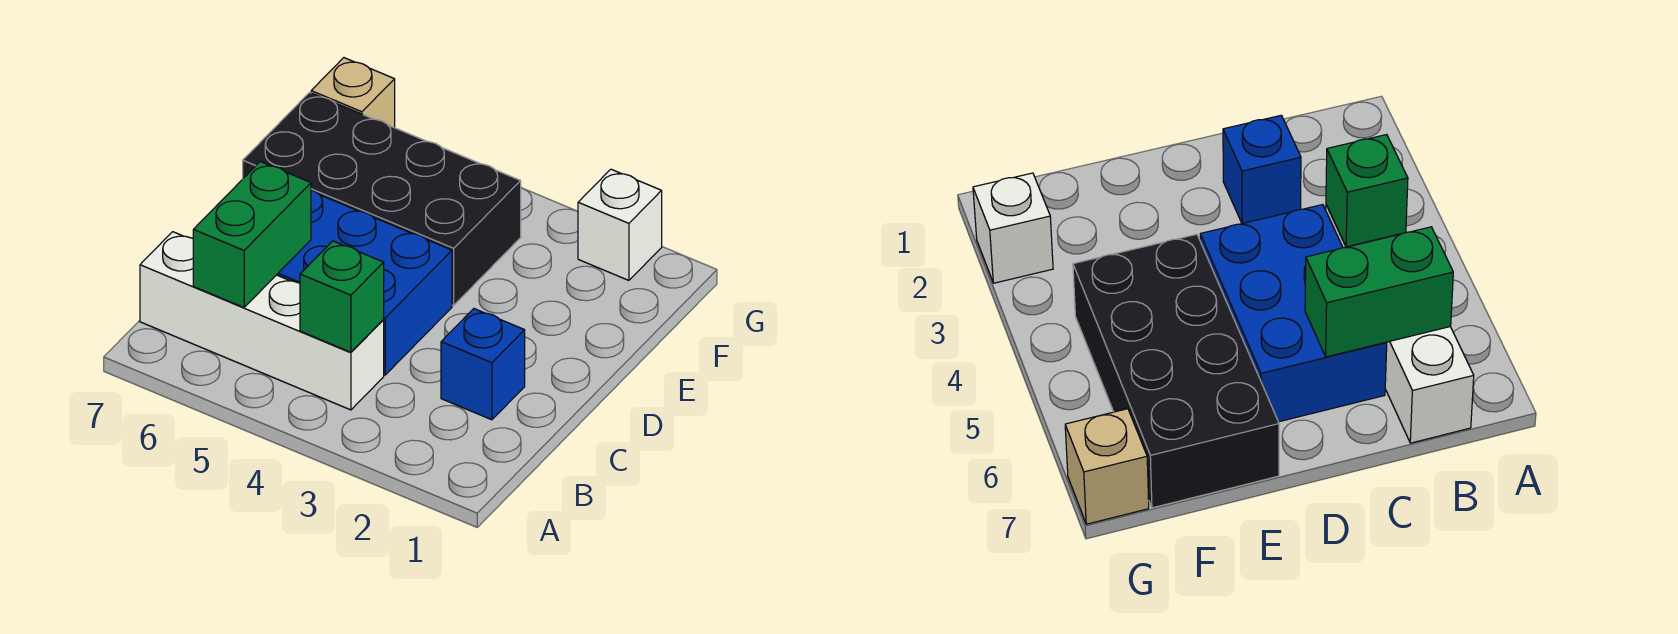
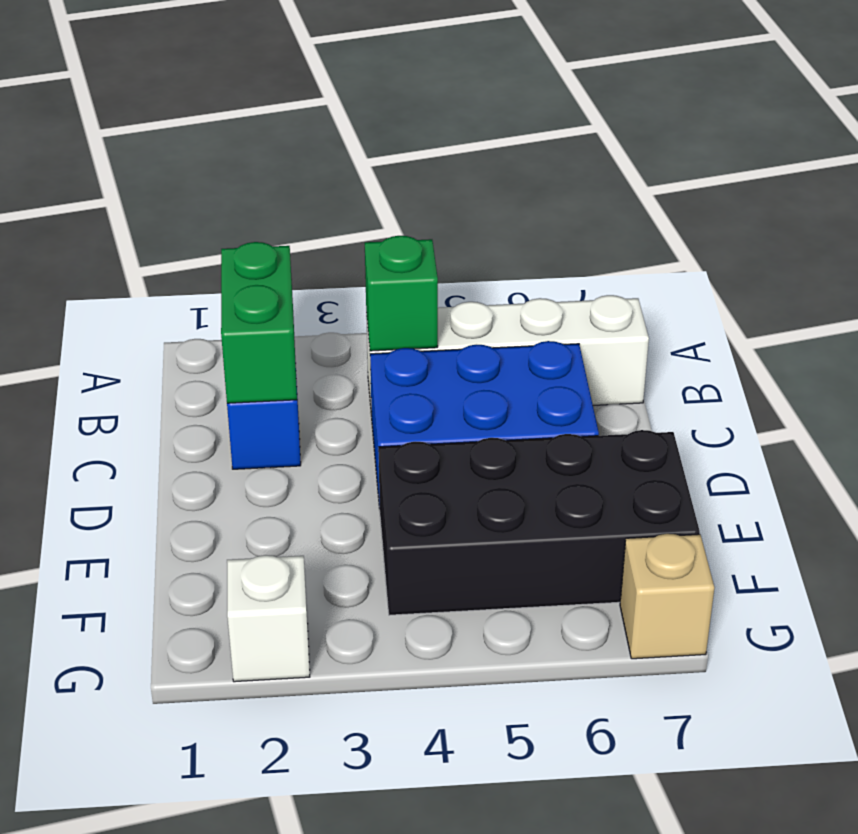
green 1x2 brick [193,162,311,307] -> green 1x2 brick moved to [221,242,297,403]

